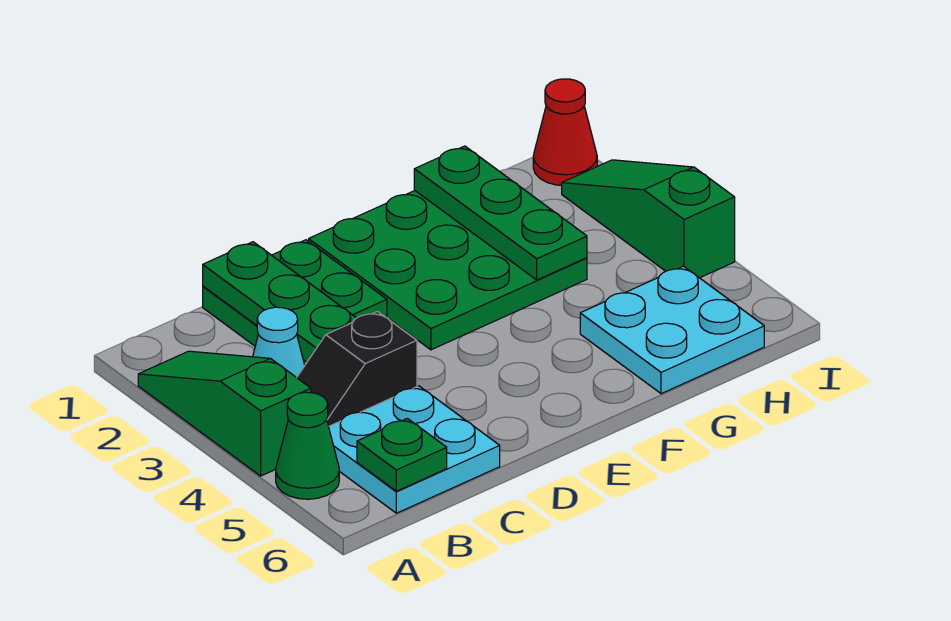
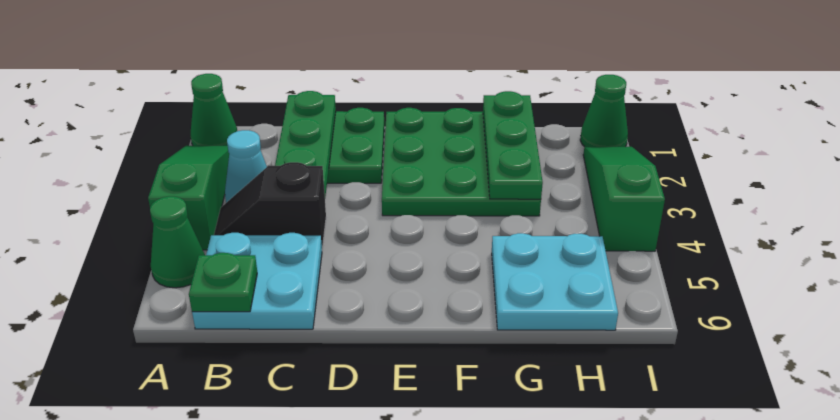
none -> green 1x1 cone [191,74,237,146]
red 1x1 cone [533,79,597,185] -> green 1x1 cone [580,75,628,147]

